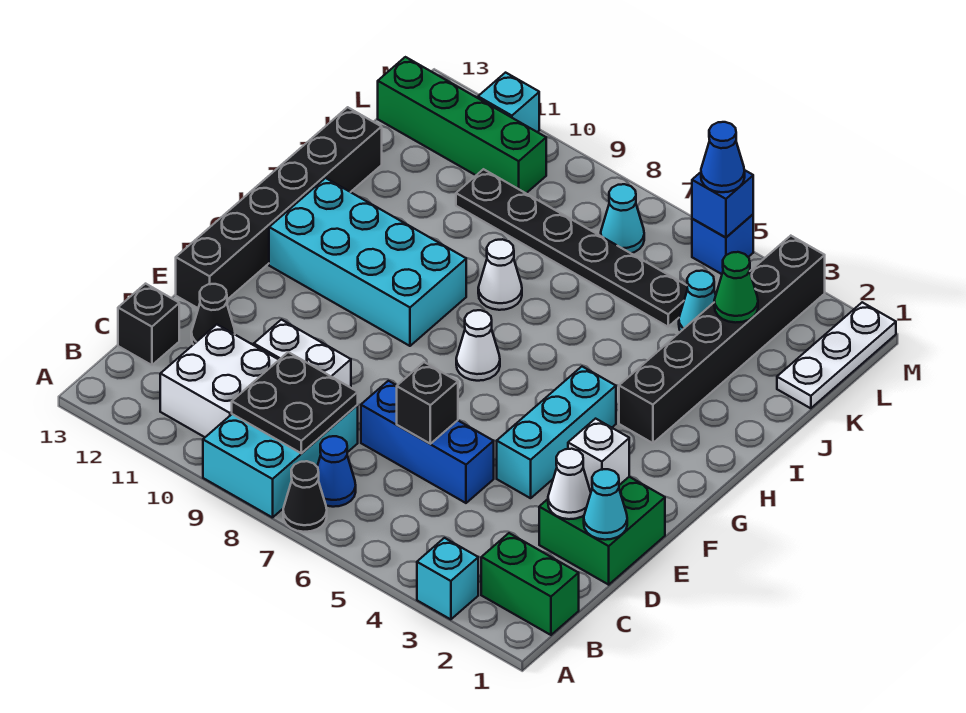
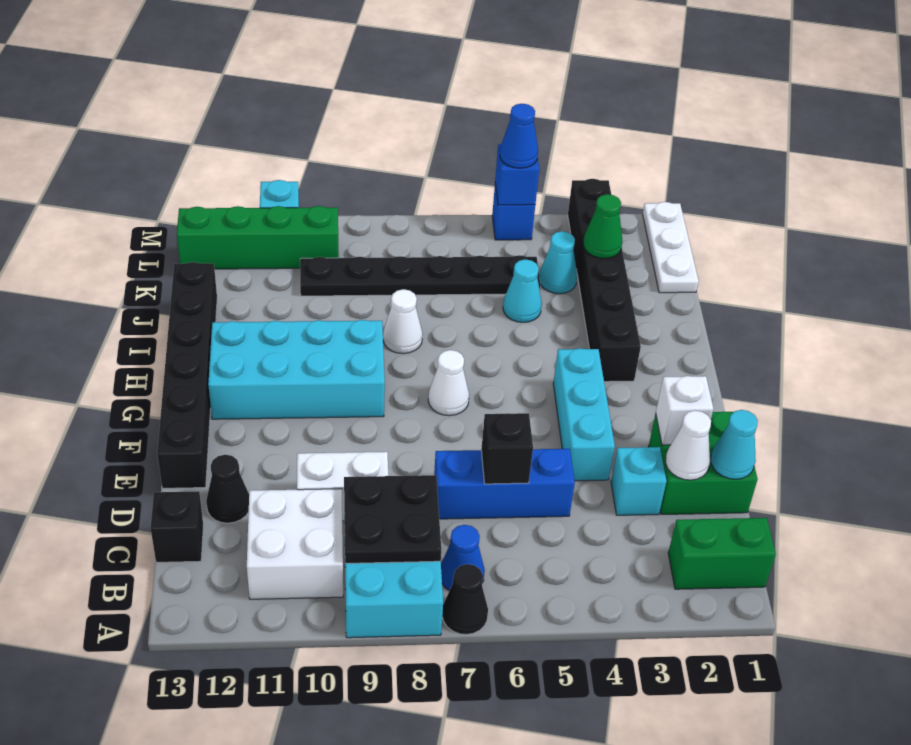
cyan 1x1 brick [417,538,478,619] -> cyan 1x1 brick moved to [611,447,667,515]
cyan 1x1 cone [601,184,644,253] -> cyan 1x1 cone moved to [503,259,542,322]

